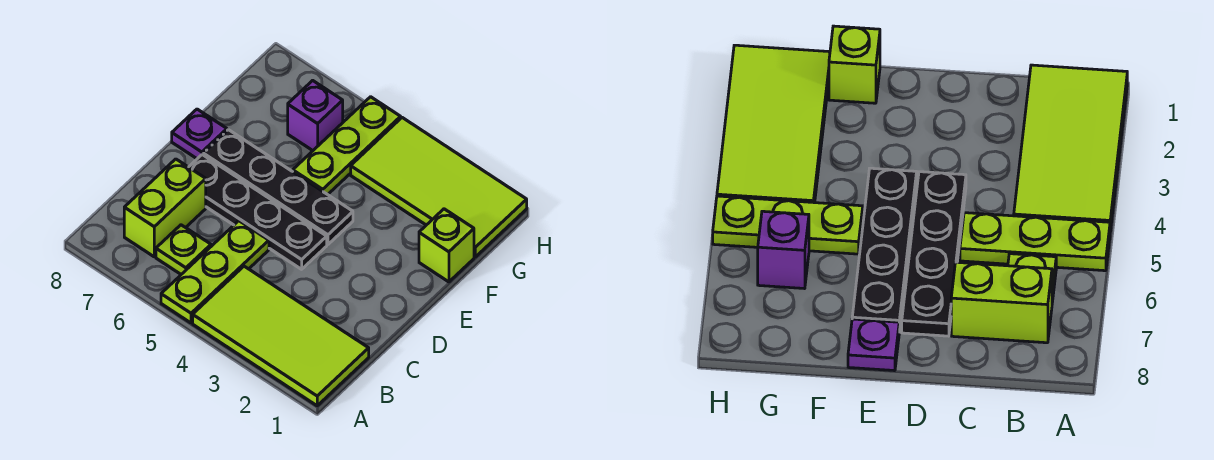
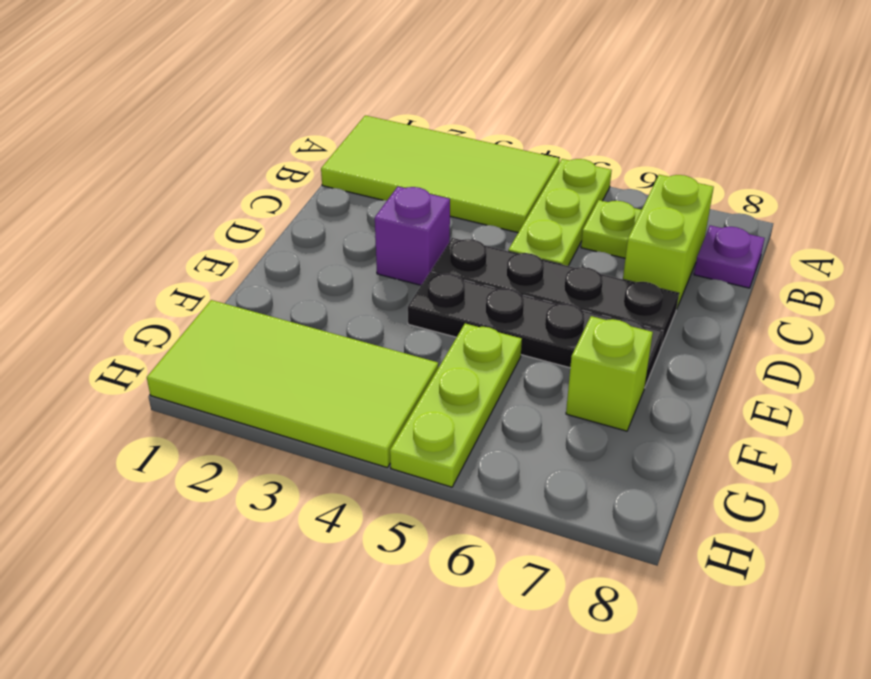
purple 1x1 plate [172,109,227,159] -> purple 1x1 plate moved to [694,225,765,288]
lime 1x1 brick [419,209,474,282] -> lime 1x1 brick moved to [566,316,653,431]
purple 1x1 brick [288,80,343,151] -> purple 1x1 brick moved to [375,187,450,285]

